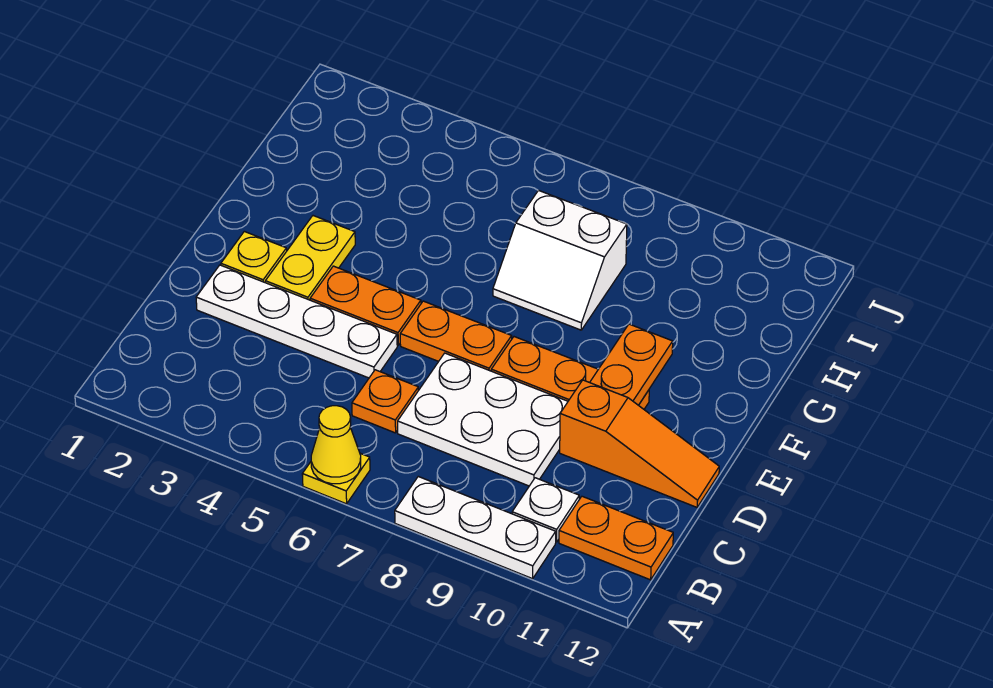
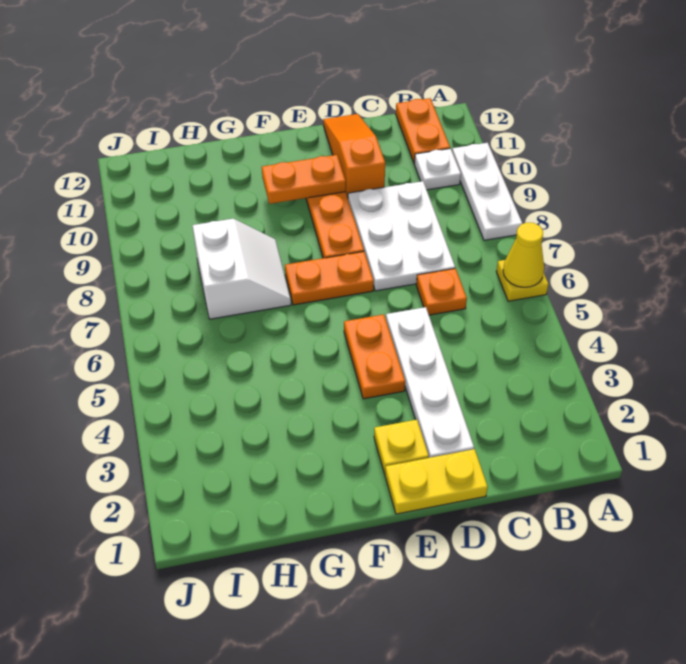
yellow 1x2 plate [265,216,355,300] -> yellow 1x2 plate moved to [385,449,488,514]
orange 1x2 plate [400,301,512,371] -> orange 1x2 plate turned to [285,252,374,305]

